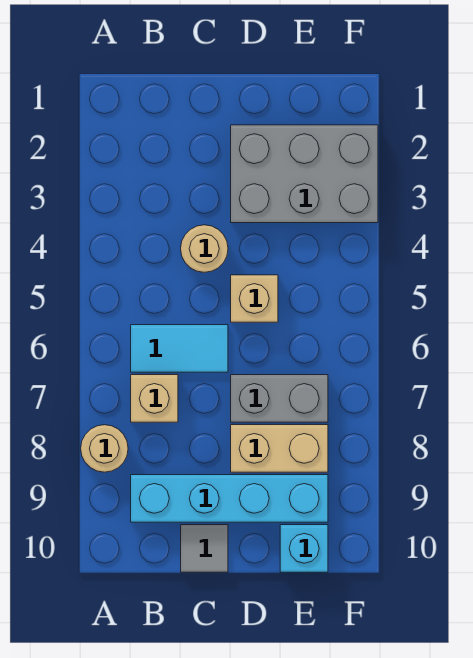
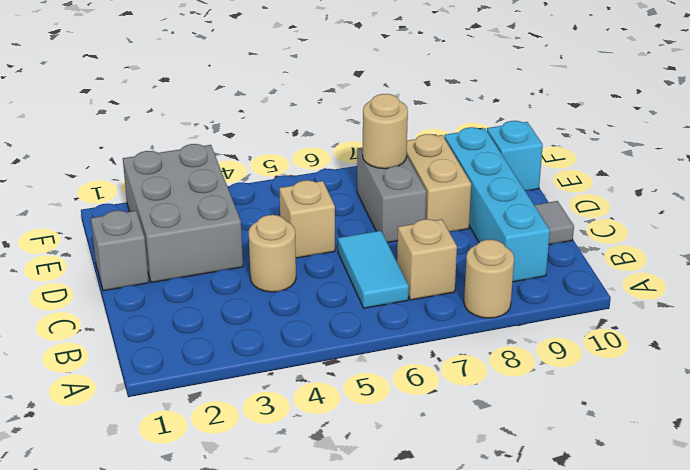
none -> grey 1x1 brick [91,210,149,291]
none -> tan 1x1 round brick [363,94,408,169]

